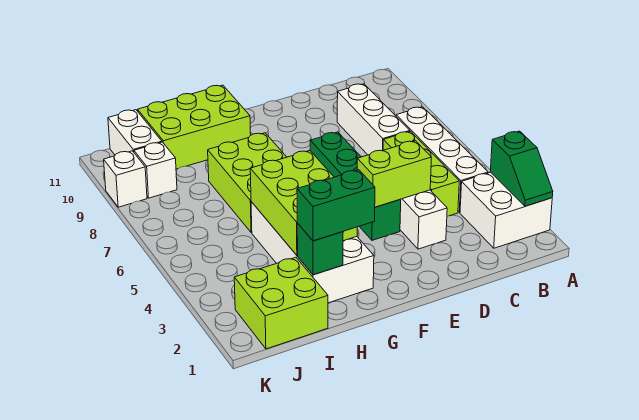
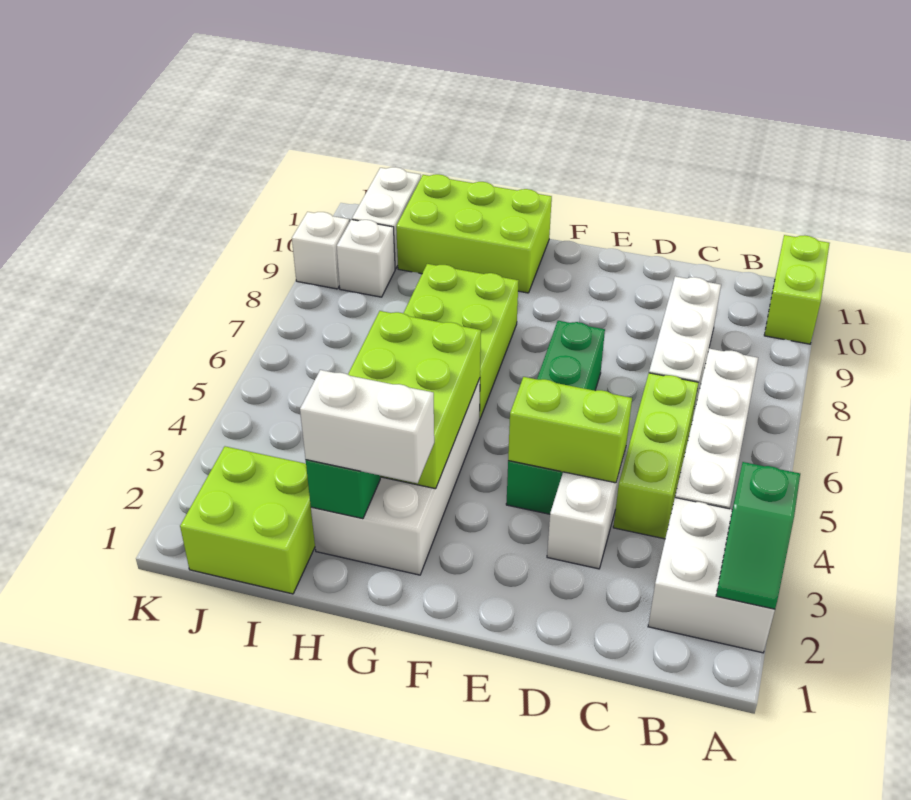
none -> lime 1x2 brick [764,235,830,344]
green 1x2 brick [297,170,375,241] -> white 1x2 brick [300,370,434,483]

